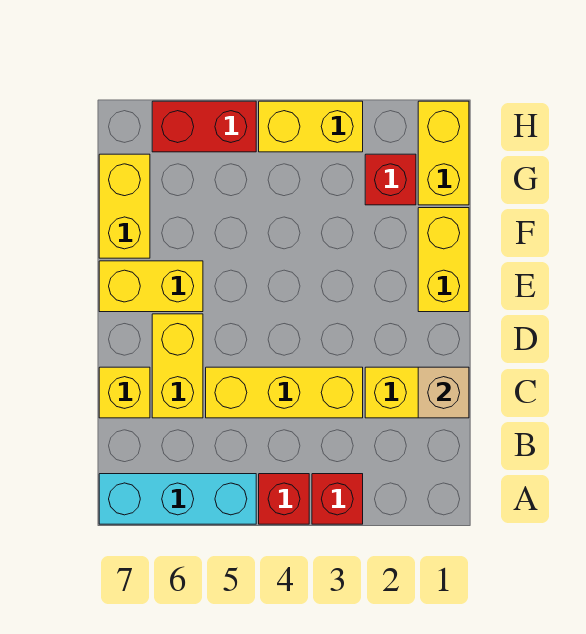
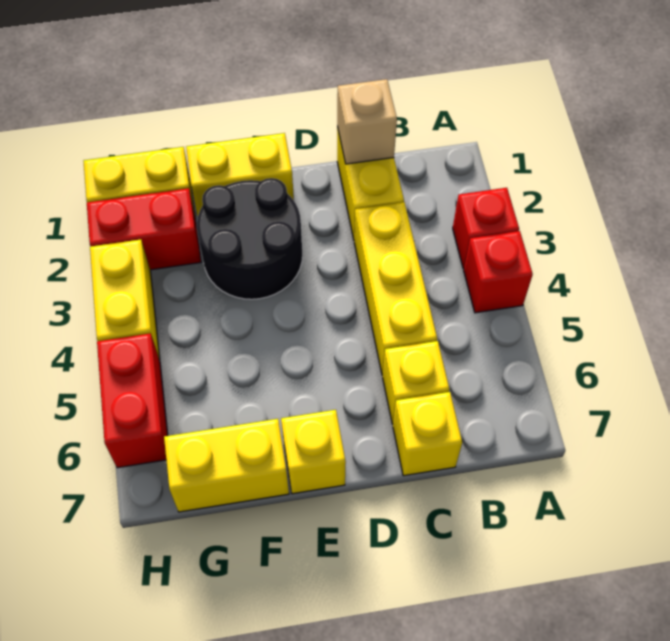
cyan 1x3 brick [99,474,256,524] -> none
yellow 1x2 brick [152,314,203,418] -> yellow 1x1 brick [383,341,449,424]
none -> black 2x2 round brick [197,178,302,299]
yellow 1x2 brick [99,261,203,312] -> yellow 1x1 brick [281,410,346,494]
red 1x1 brick [365,154,416,205] -> red 1x2 brick [87,188,201,270]

